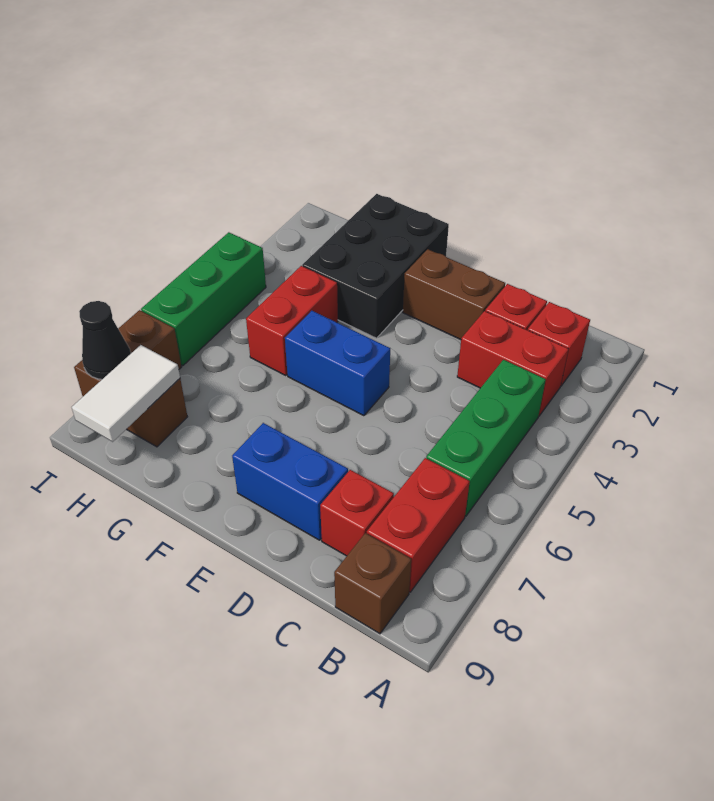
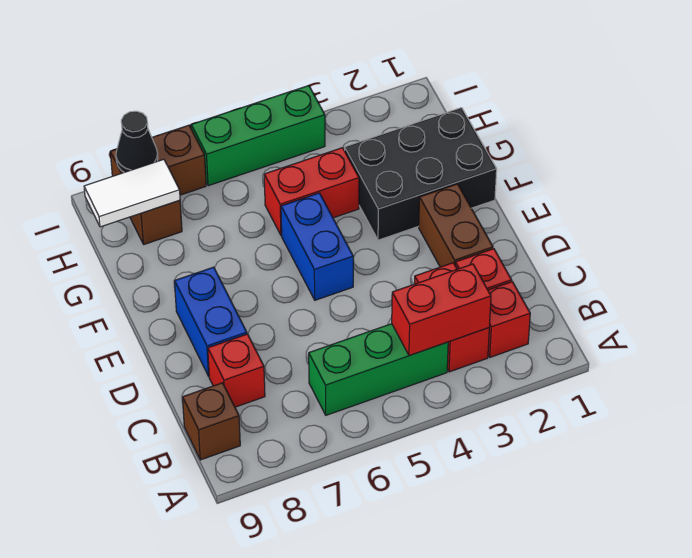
red 1x2 brick [367,458,470,592] -> red 1x2 brick moved to [392,264,491,356]

